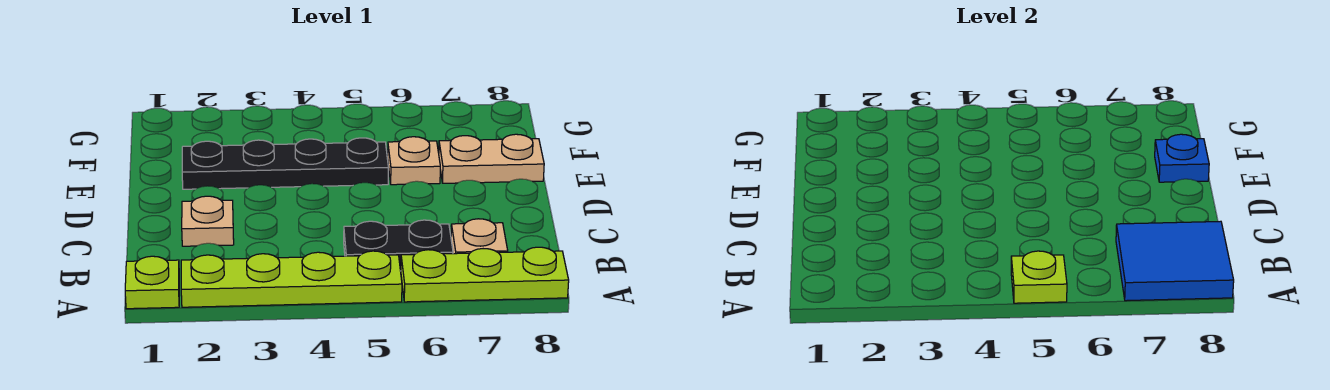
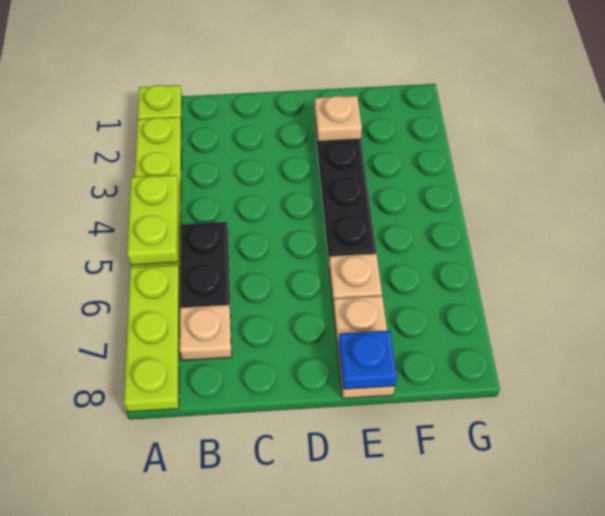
lime 1x1 plate [1011,251,1067,303] -> lime 1x2 plate [127,175,179,265]
blue 2x2 tile [1116,221,1234,301] -> none
tan 1x1 plate [182,196,234,246] -> tan 1x1 plate moved to [315,96,362,142]

